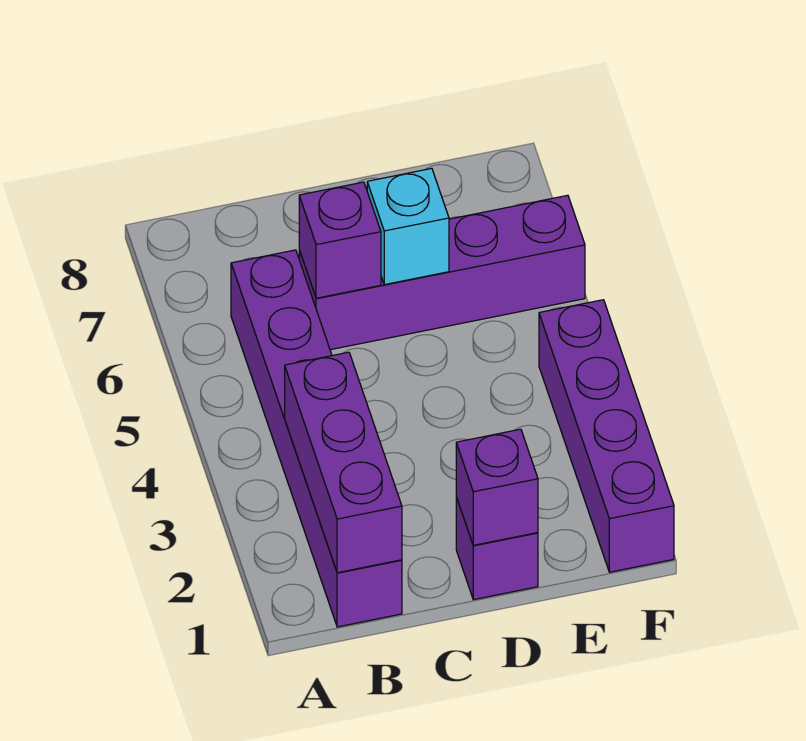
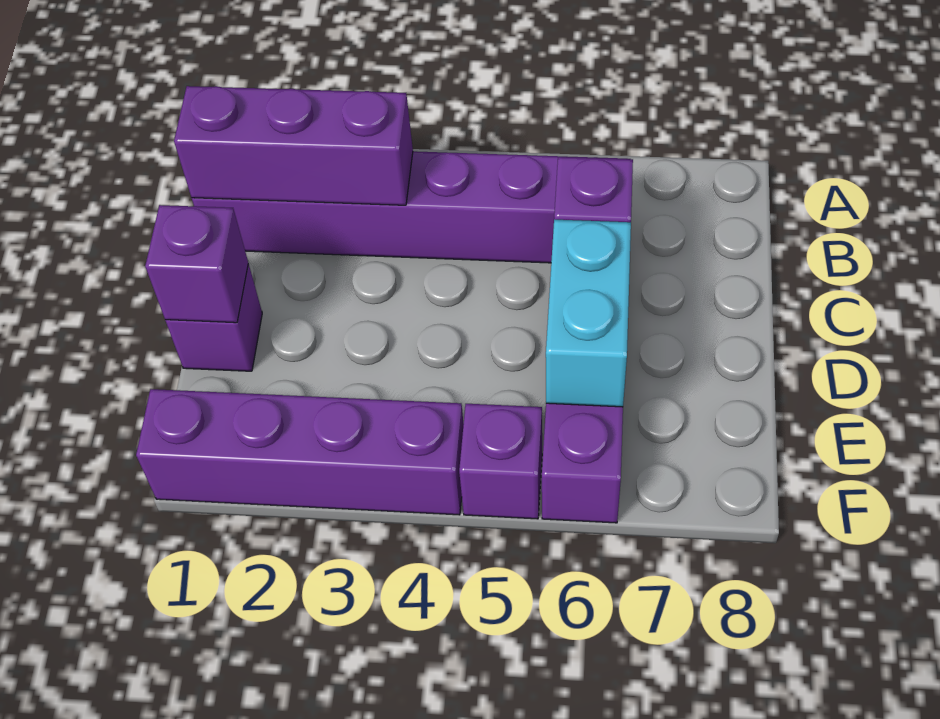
cyan 1x1 brick [367,168,449,285] -> cyan 1x2 brick [546,220,631,407]
none -> purple 1x1 brick [459,404,542,519]

